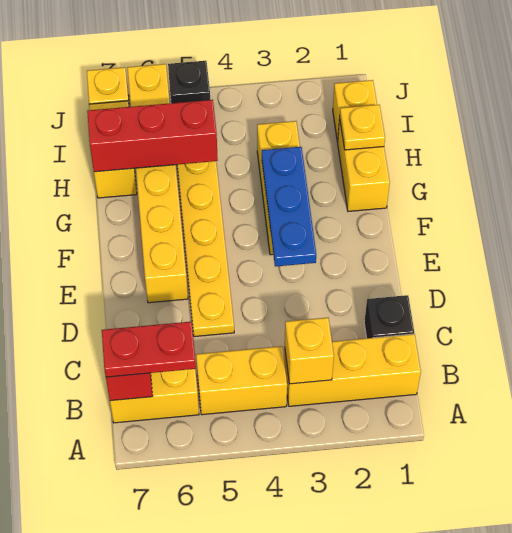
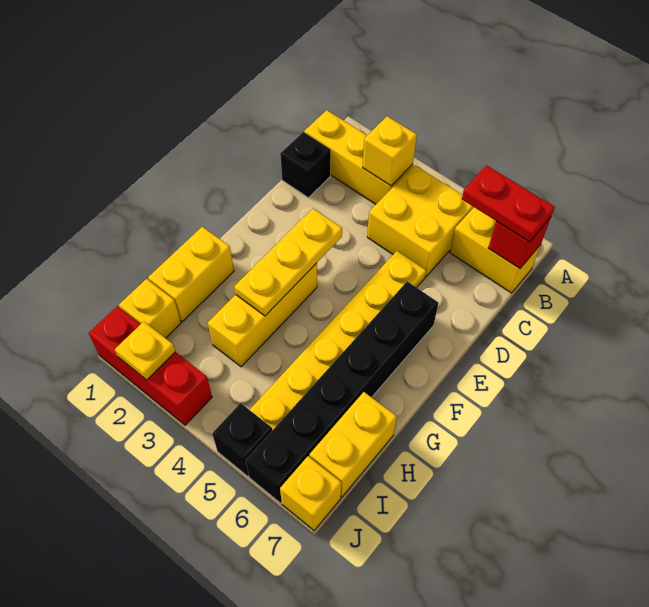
yellow 1x2 brick [196,346,287,415] -> yellow 2x2 brick [367,165,474,276]
blue 1x3 plate [262,147,316,267] -> yellow 1x3 plate [234,209,342,316]
yellow 1x6 brick [127,64,188,303] -> black 1x6 brick [246,281,438,503]
yellow 1x1 plate [339,105,385,150] -> yellow 1x1 plate moved to [115,322,175,380]
red 1x3 brick [87,100,218,172] -> red 1x3 brick moved to [89,306,212,425]

